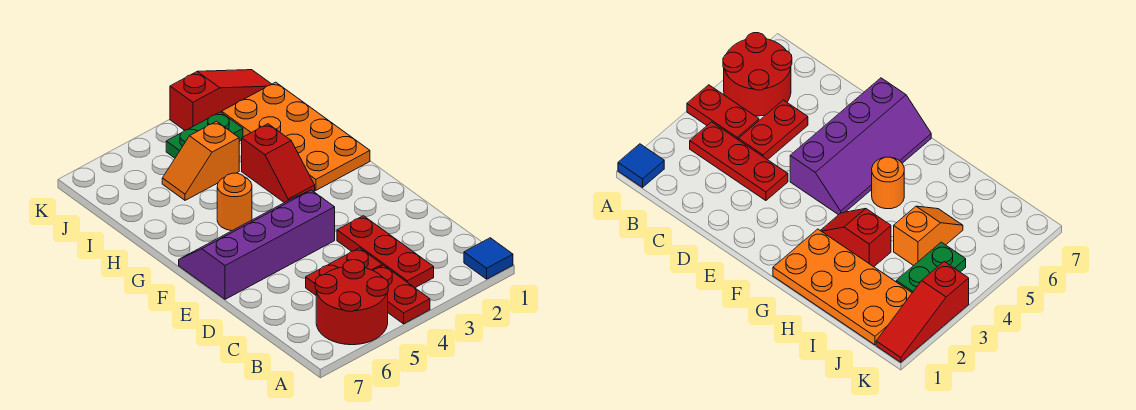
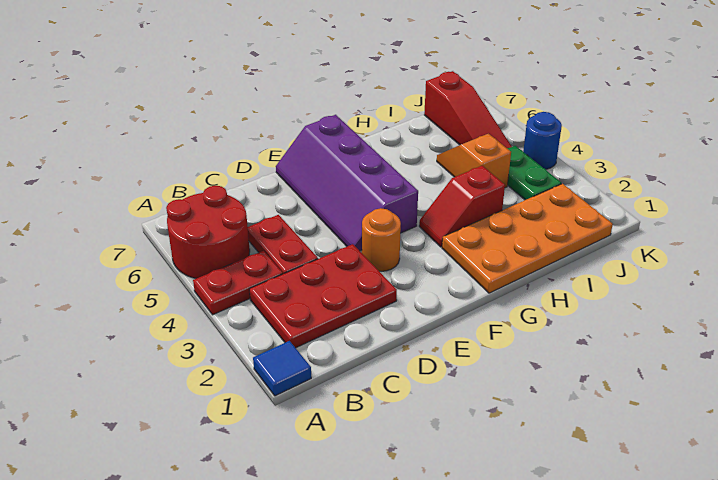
red 1x3 plate [337,216,434,288] -> red 2x3 plate [249,244,397,348]
purple 2x4 slope [179,190,335,299] -> purple 2x4 slope turned to [276,115,418,251]
orange 1x1 round brick [217,173,252,231] -> orange 1x1 round brick moved to [362,208,401,271]
red 1x3 slope [170,70,272,130] -> red 1x3 slope moved to [424,71,512,148]
none -> blue 1x1 round brick [523,112,562,169]

